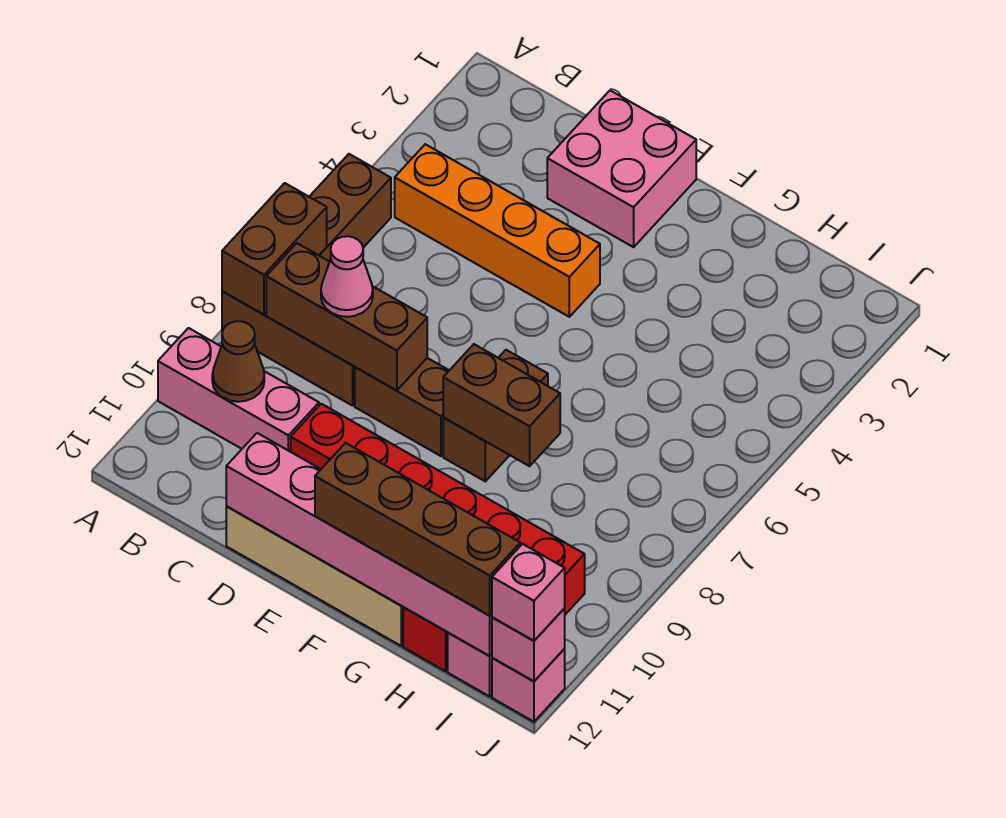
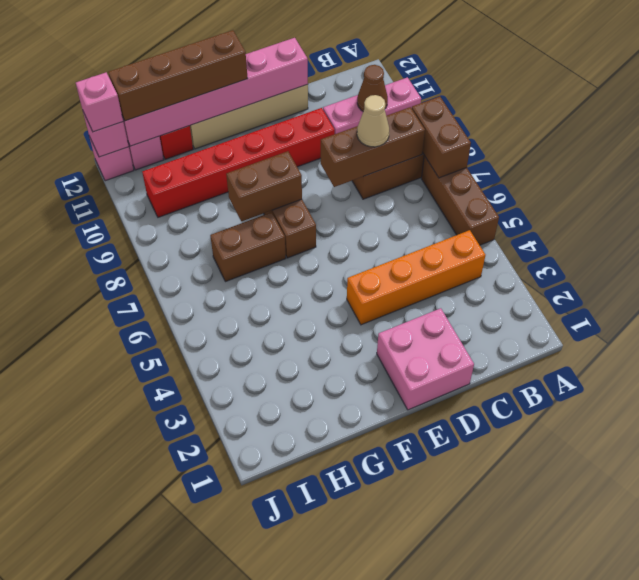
pink 1x1 cone [321,236,373,317] -> tan 1x1 cone [357,95,389,147]
brown 1x2 brick [355,358,449,456] -> brown 1x2 brick moved to [210,212,286,282]

